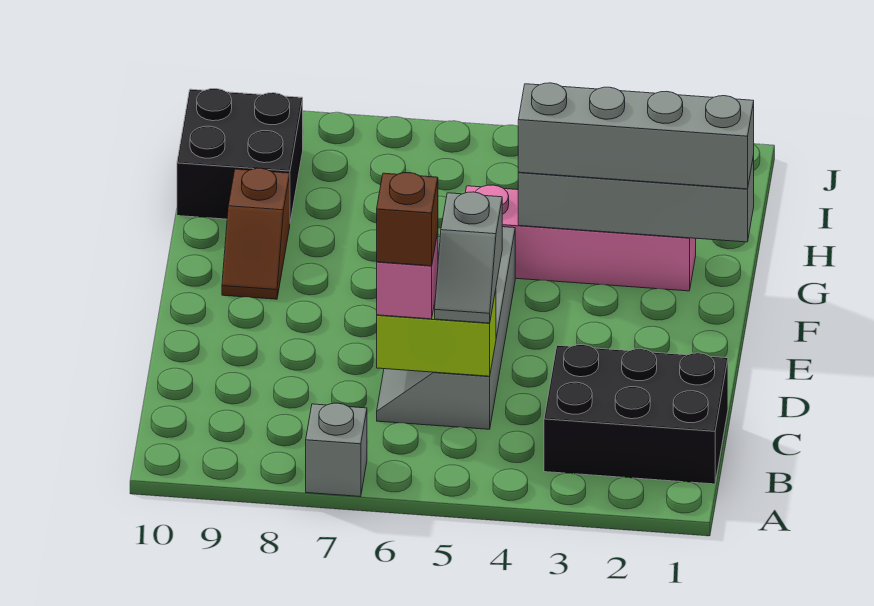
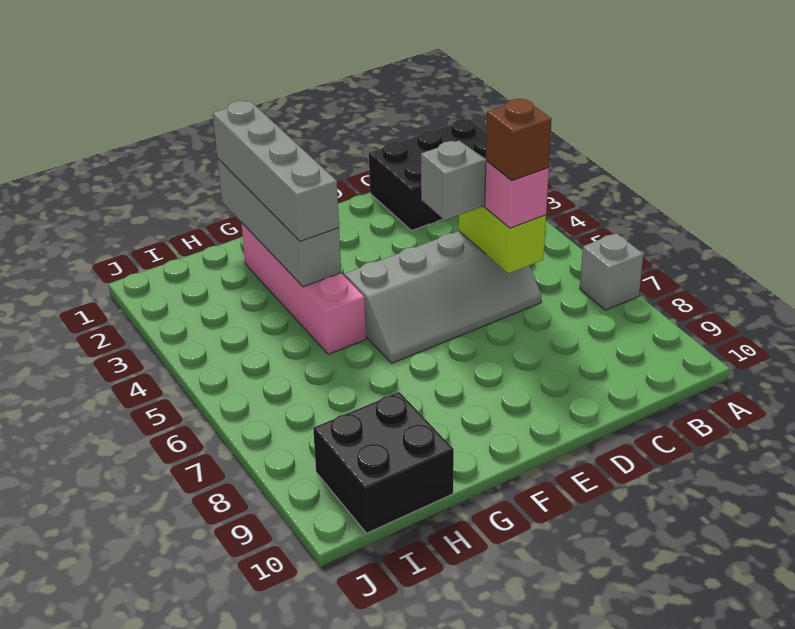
black 2x3 brick [544,345,728,484] -> black 2x3 brick turned to [369,119,487,231]
brown 1x2 slope [222,168,290,299] -> none

